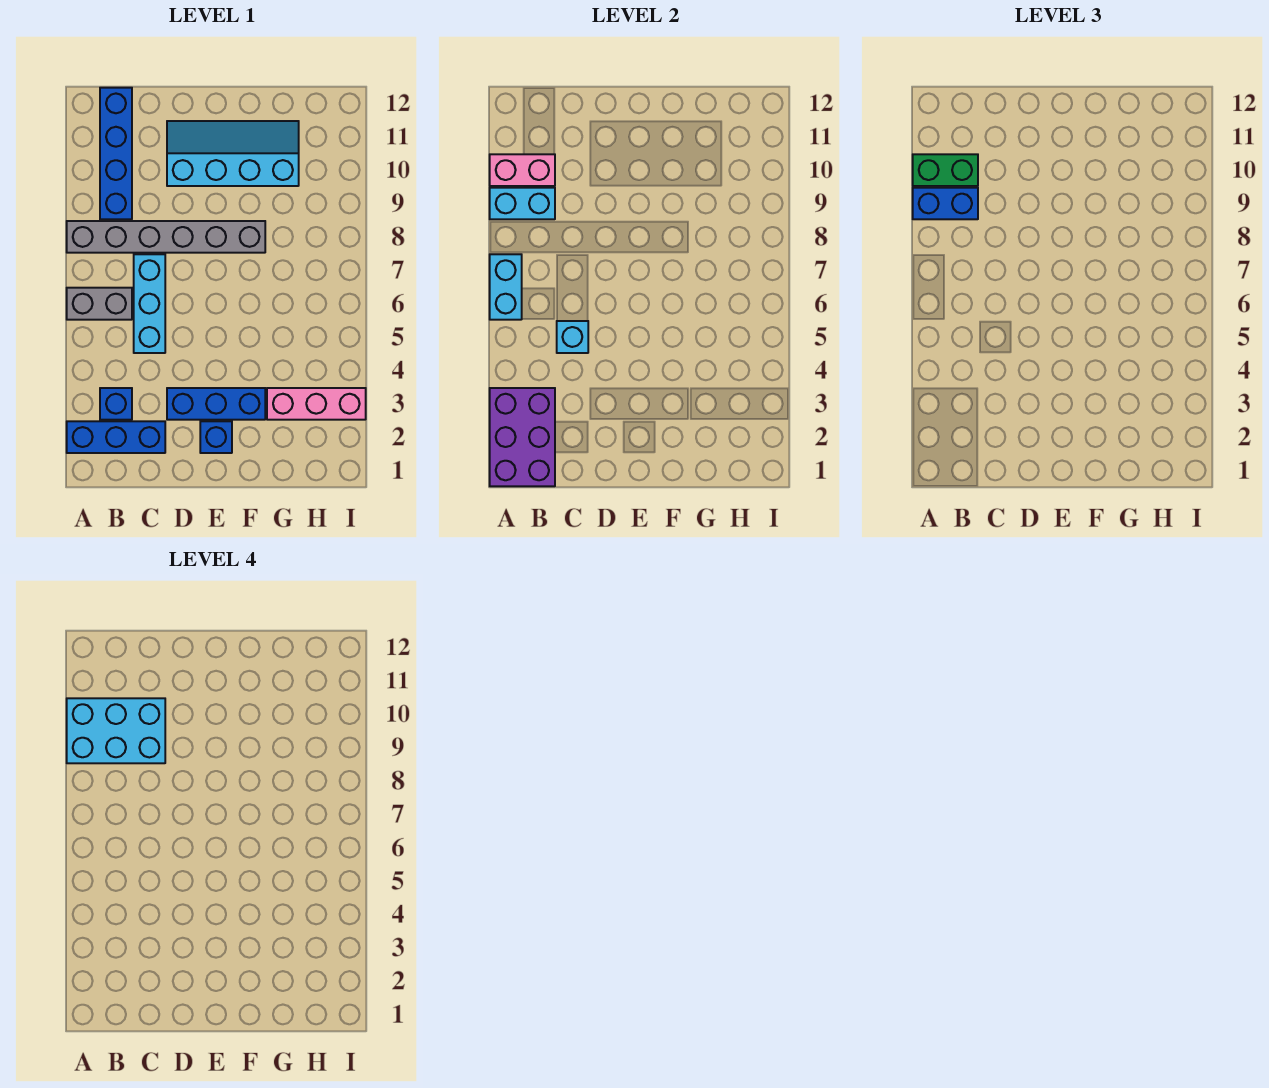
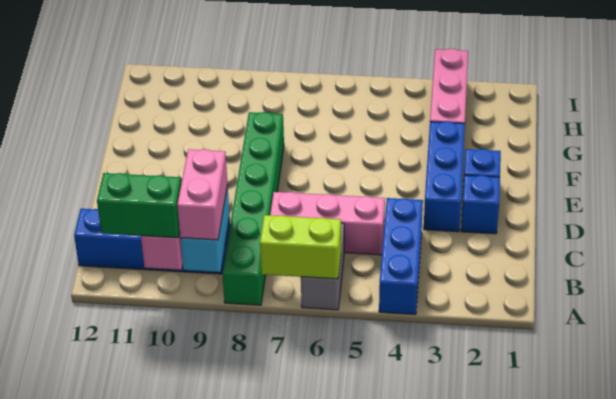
purple 2x3 brick [490,388,555,486] -> none
blue 1x3 brick [67,421,165,453] -> blue 1x3 brick moved to [379,198,423,314]
cyan 1x2 brick [490,254,522,320] -> lime 1x2 brick [260,215,341,279]
grey 1x6 brick [67,221,265,253] -> green 1x6 brick [222,112,284,305]
blue 1x2 brick [913,188,978,219] -> pink 1x2 brick [177,149,228,240]
cyan 2x3 brick [67,698,165,763] -> none
green 1x2 brick [913,154,978,186] -> green 1x2 brick turned to [97,173,181,238]
blue 1x1 brick [100,388,132,420] -> blue 1x1 brick moved to [461,175,500,234]
cyan 1x3 brick [134,254,165,353] -> pink 1x3 brick [270,192,385,255]
cyan 1x1 brick [557,321,588,353] -> none
cyan 2x4 slope [167,121,299,186] -> none

